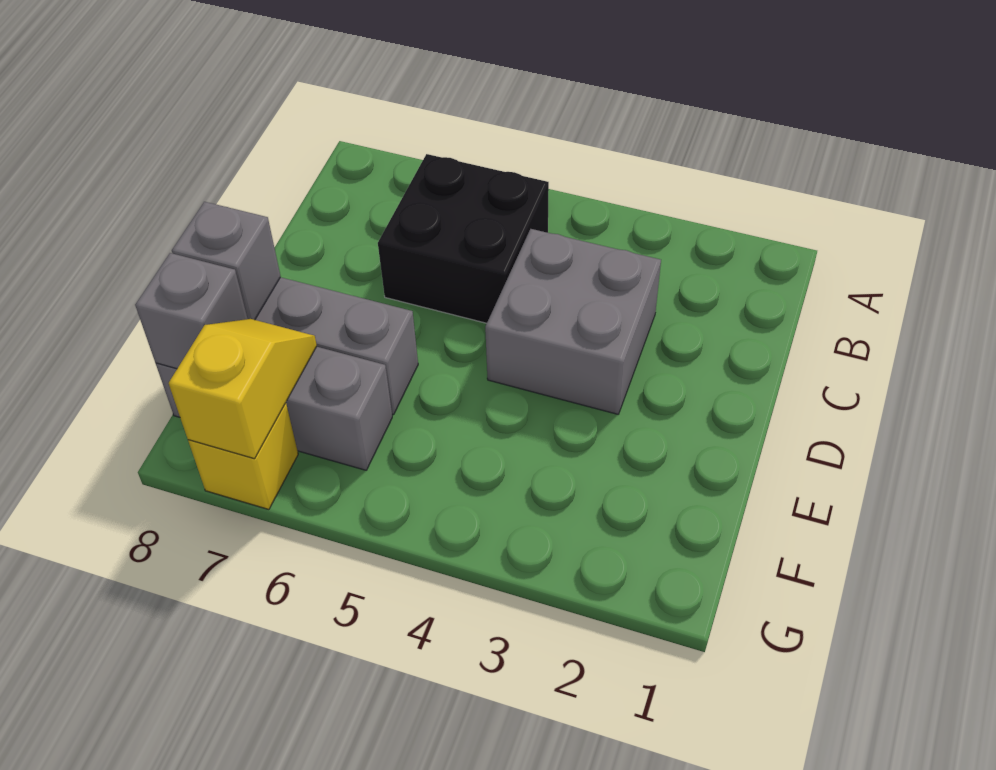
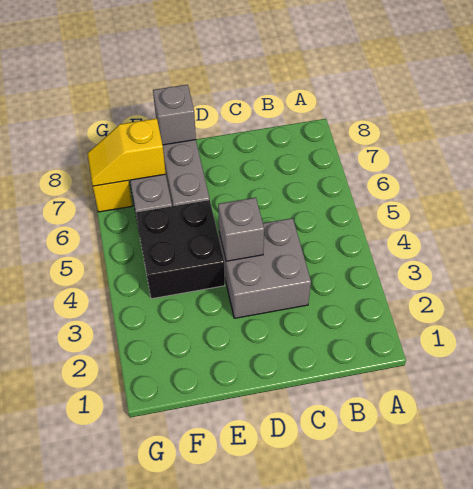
black 2x2 brick [378,154,549,323] -> black 2x2 brick moved to [136,200,225,299]
yellow 1x2 slope [169,319,317,459] -> yellow 1x2 slope turned to [87,118,166,186]
grey 1x1 brick [135,253,248,369] -> grey 1x1 brick moved to [218,198,264,261]

